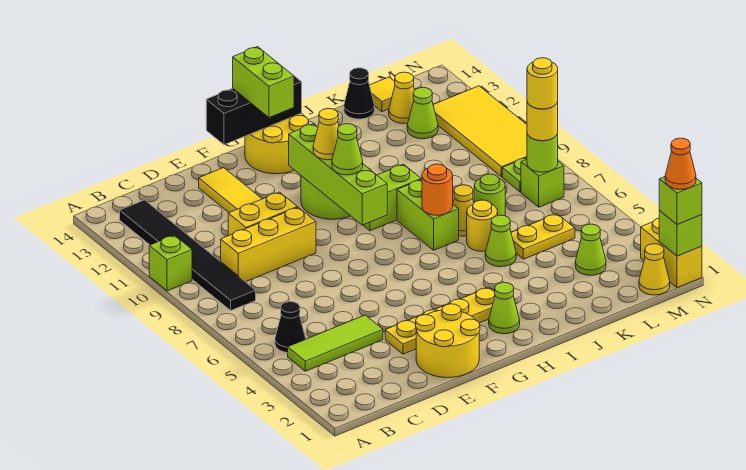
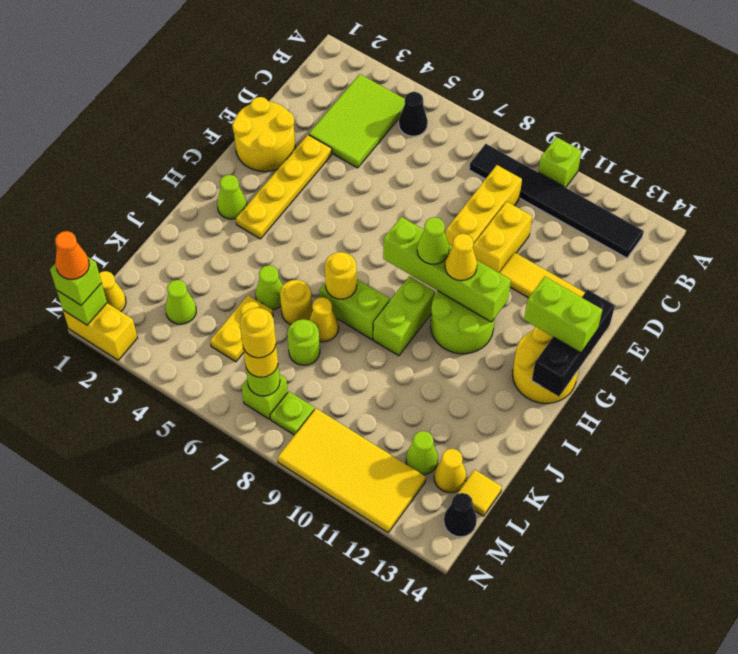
lime 1x3 tile [288,315,383,371] -> lime 2x3 tile [309,74,405,168]
orange 1x1 round brick [422,164,453,215] -> yellow 1x1 round brick [325,252,357,299]
black 1x1 cone [344,68,375,119] -> black 1x1 cone moved to [444,493,477,537]

